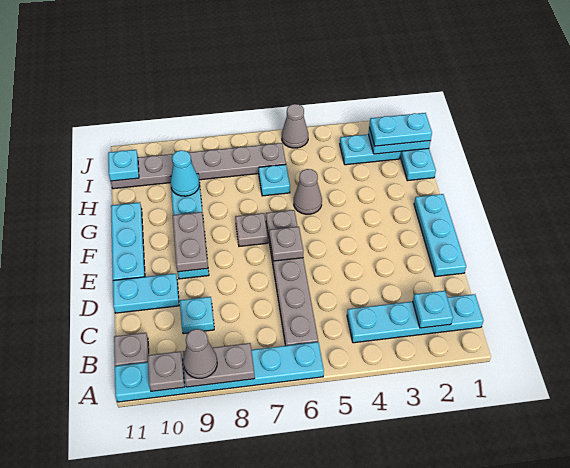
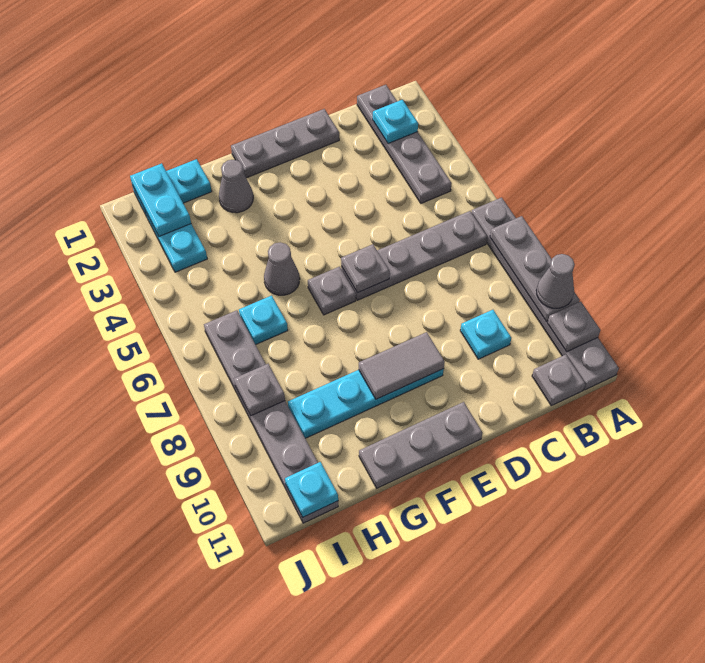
cyan 1x6 plate [115,342,324,402] -> grey 1x6 plate [471,197,619,390]
grey 1x2 plate [183,343,255,387] -> grey 1x3 plate [490,216,580,322]
cyan 1x4 plate [347,294,483,343] -> grey 1x4 plate [357,85,452,203]
cyan 1x3 plate [414,194,466,277] -> grey 1x3 plate [231,109,339,178]
cyan 1x2 plate [113,274,179,313] -> none
grey 1x2 plate [173,212,208,272] -> grey 1x2 tile [359,332,445,399]
cyan 1x3 plate [111,202,145,280] -> grey 1x3 plate [359,402,483,488]
grey 1x1 plate [235,213,268,246] -> grey 1x1 plate moved to [234,364,285,416]
cyan 1x1 cone [170,150,199,196] -> none
cyan 1x2 plate [369,113,432,146] -> none
grey 1x1 cone [282,104,308,148] -> grey 1x1 cone moved to [219,160,253,213]

